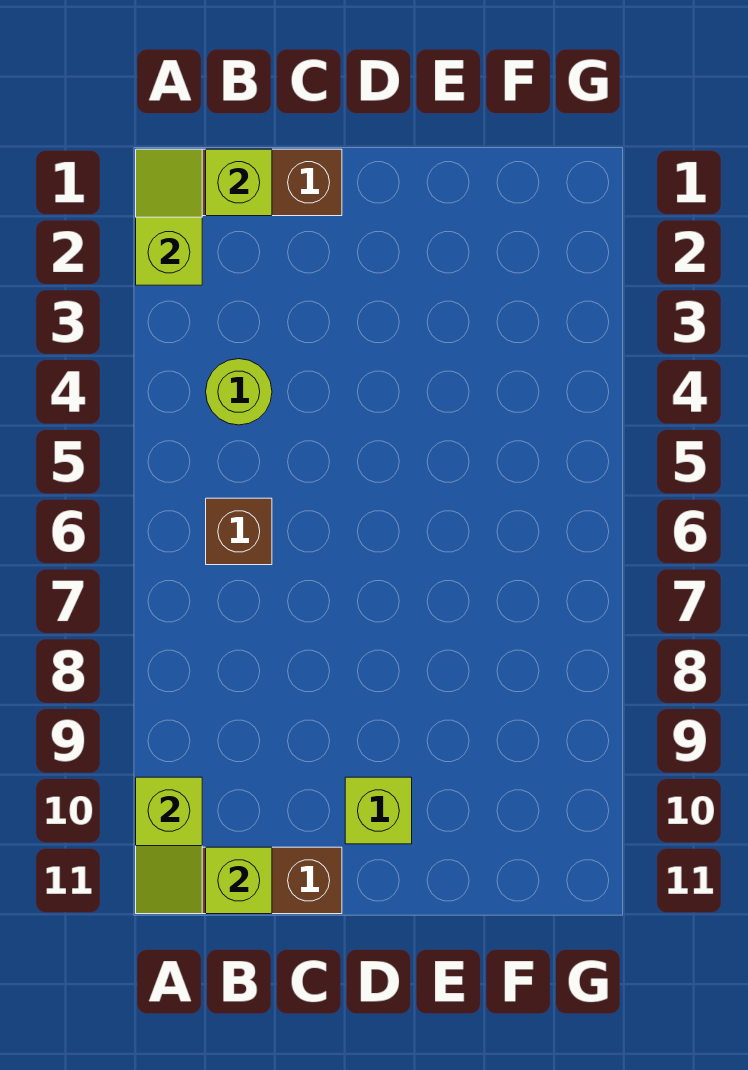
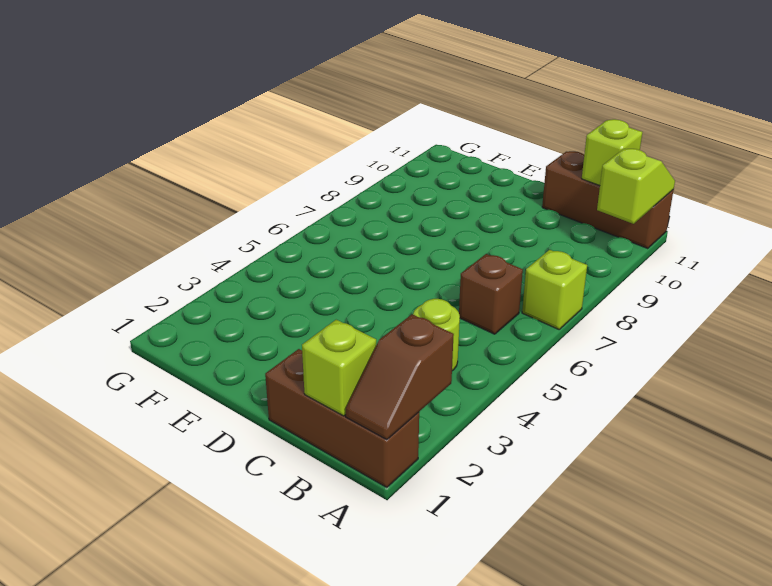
lime 1x2 slope [136,149,202,285] -> brown 1x2 slope [346,314,454,440]
lime 1x1 brick [345,777,412,844] -> lime 1x1 brick moved to [522,250,587,329]

